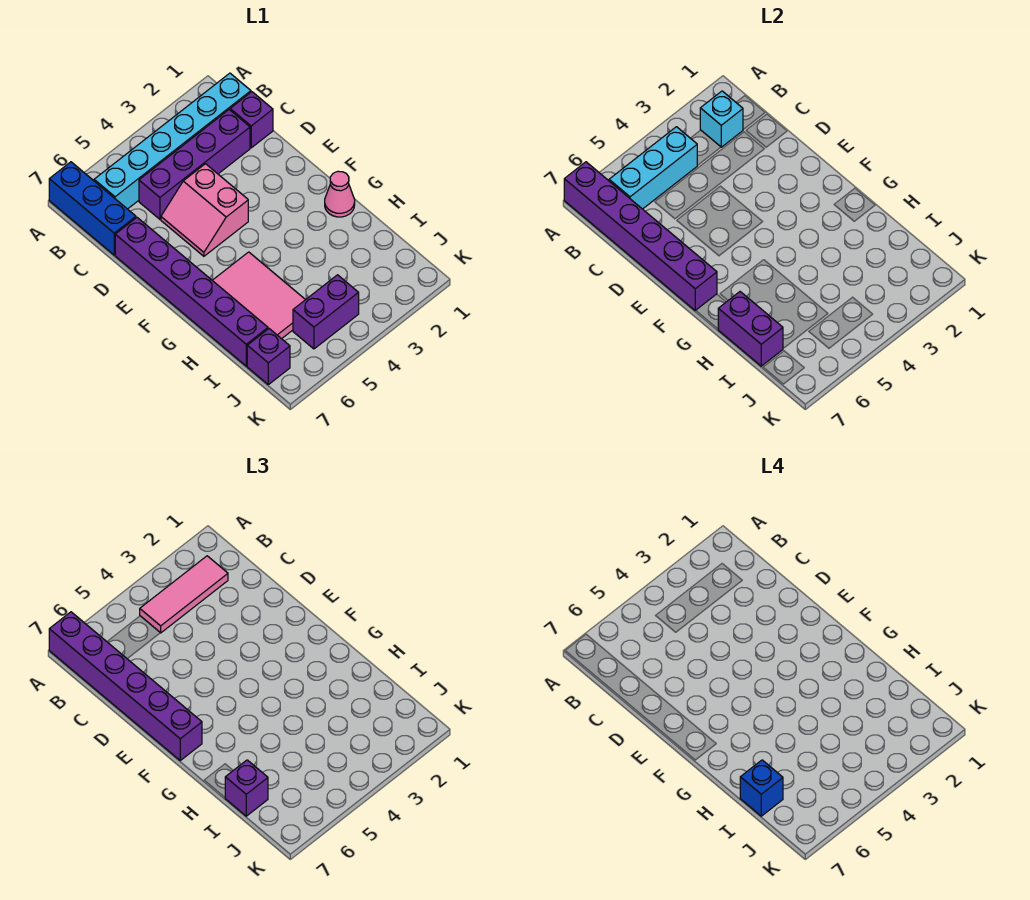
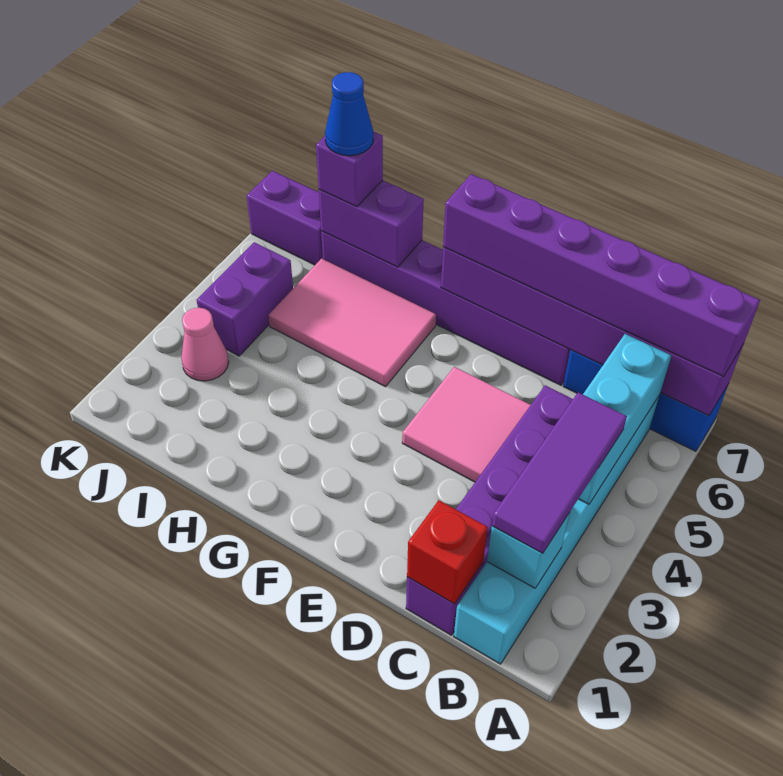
pink 1x3 tile [140,556,228,633] -> purple 1x3 tile [492,392,627,553]
none -> red 1x1 brick [407,500,488,604]
pink 2x2 slope [161,164,248,256] -> pink 2x2 tile [402,367,530,482]
pink 1x1 cone [325,171,355,217] -> pink 1x1 cone moved to [181,308,229,381]
blue 1x1 brick [740,760,783,816] -> blue 1x1 cone [325,72,373,156]
purple 1x1 brick [247,329,290,385] -> purple 1x2 brick [247,171,323,265]

